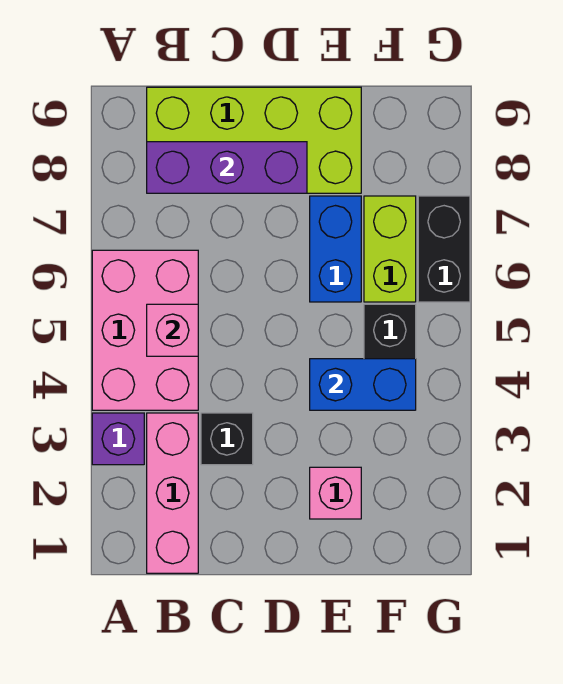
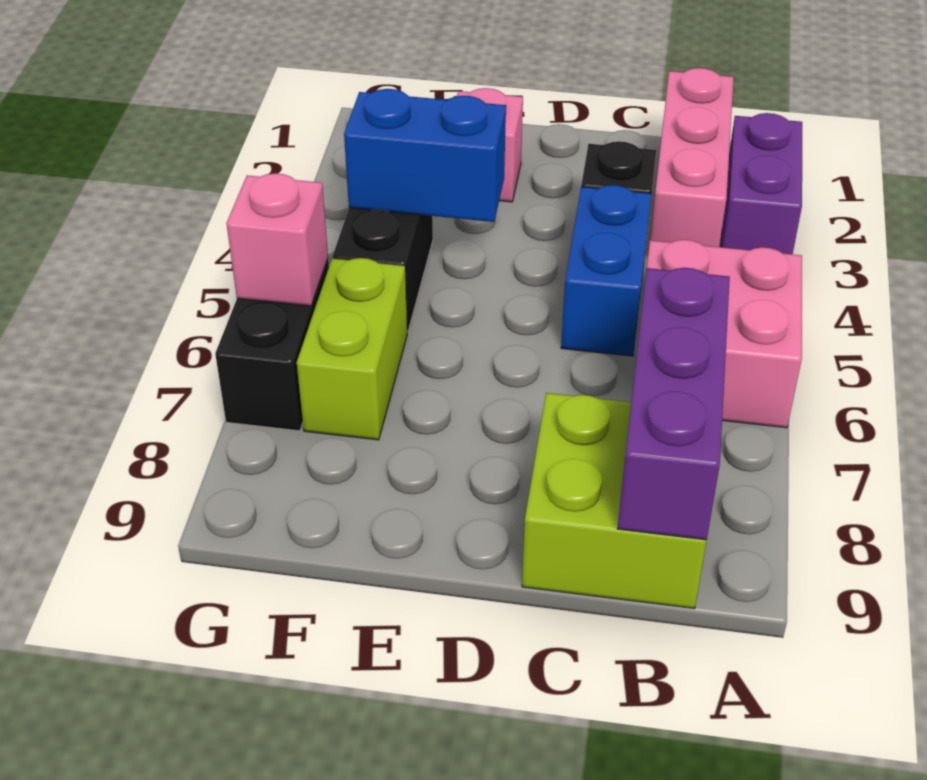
purple 1x1 brick [92,413,144,465] -> purple 1x2 brick [721,113,802,254]
pink 2x3 brick [92,250,198,410] -> pink 2x2 brick [647,240,802,428]
pink 1x1 brick [147,304,198,356] -> pink 1x1 brick moved to [226,173,328,306]
lime 2x4 brick [147,87,361,193] -> lime 2x2 brick [522,393,707,609]
purple 1x3 brick [147,142,307,193] -> purple 1x3 brick turned to [617,268,730,540]
blue 1x2 brick [310,196,361,302] -> blue 1x2 brick moved to [561,185,652,356]

